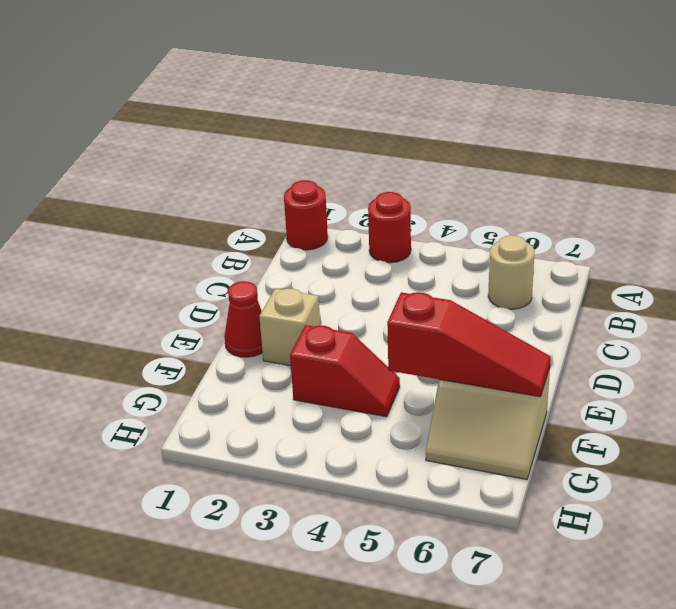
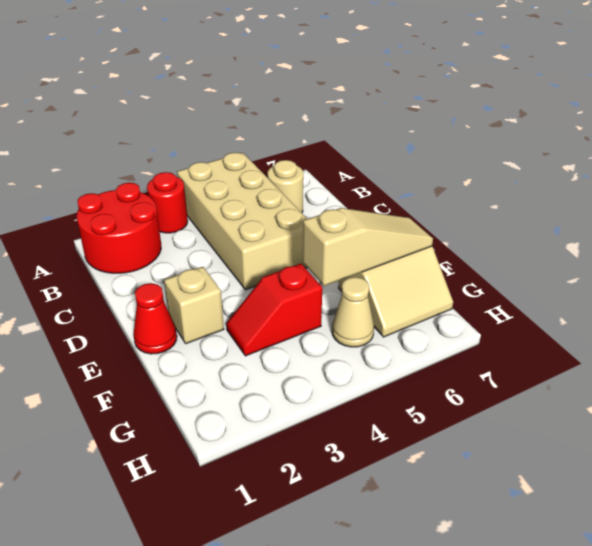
red 1x1 round brick [284,180,328,250] -> red 2x2 round brick [77,183,161,273]
none -> tan 2x4 brick [177,153,307,290]
red 1x2 slope [290,325,400,417] -> red 1x2 slope turned to [226,264,322,356]
red 1x3 slope [387,292,551,397] -> tan 1x3 slope [303,208,433,286]
none -> tan 1x1 cone [332,277,374,347]

